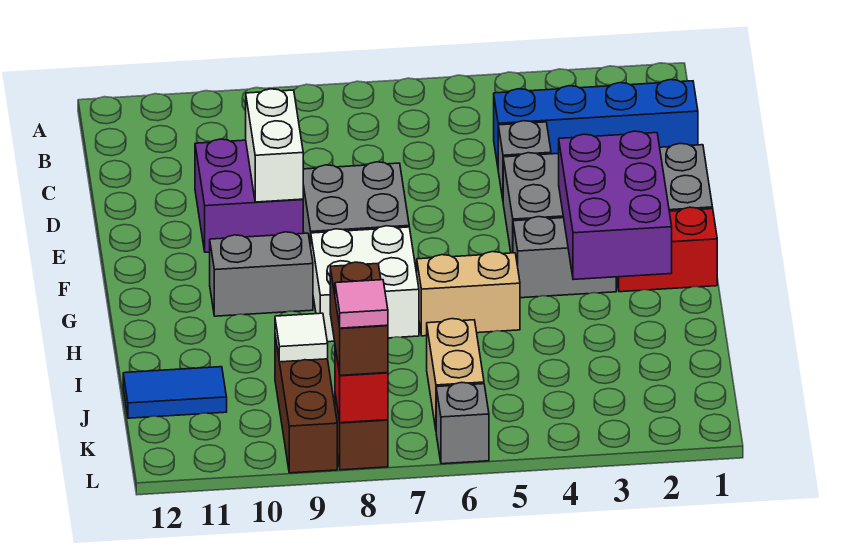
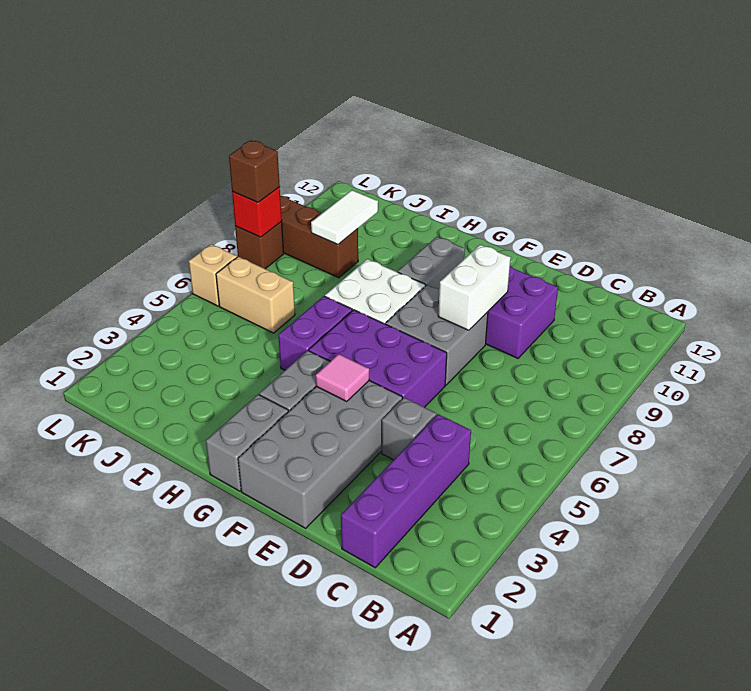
blue 1x4 brick [494,80,698,166] -> purple 1x4 brick [341,414,471,568]
white 1x2 brick [246,89,303,202] -> white 1x2 brick turned to [438,245,511,330]
purple 2x3 brick [559,131,672,280] -> purple 2x3 brick moved to [309,310,447,407]
red 1x2 brick [616,207,717,292] -> grey 1x2 brick [206,395,288,491]
tan 1x2 brick [417,252,520,336] -> purple 1x2 brick [278,296,352,370]
white 1x1 tile [275,313,328,362] -> white 1x2 tile [311,190,378,245]
blue 1x2 tile [123,367,227,418] -> none
brown 1x2 brick [330,262,388,375] -> brown 1x1 brick [229,140,280,202]
grey 1x1 brick [436,382,489,464] -> tan 1x1 brick [189,244,237,306]
pink 1x1 tile [335,280,388,328] -> pink 1x1 tile moved to [316,354,369,401]

